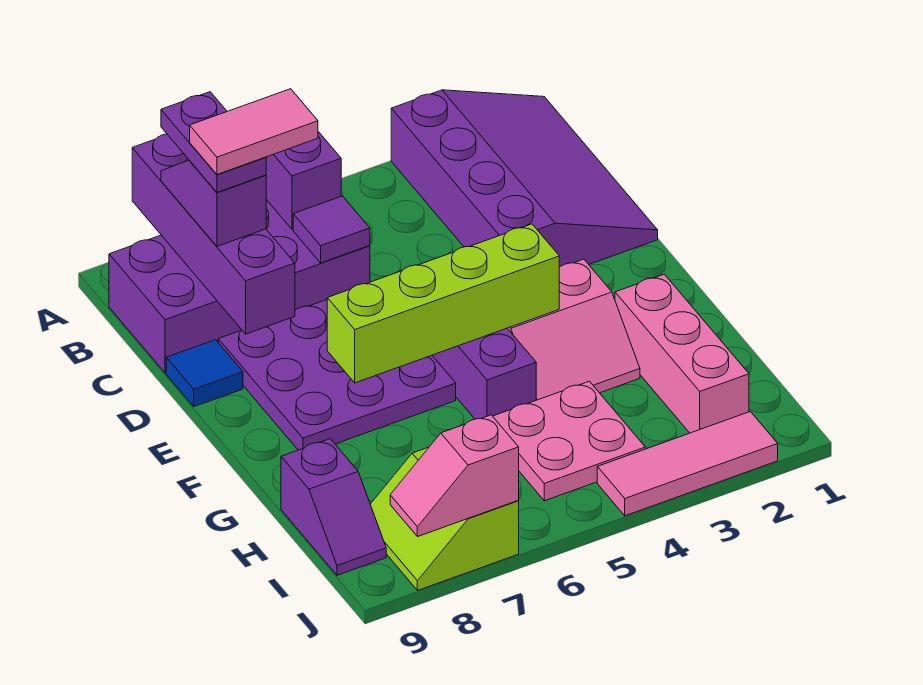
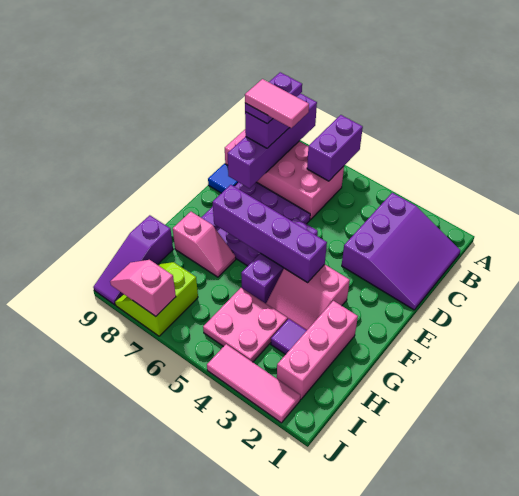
purple 3x4 slope [391,90,658,267] -> purple 3x3 slope [342,193,461,310]
purple 2x4 brick [109,200,370,373] -> pink 2x4 brick [225,130,344,220]
purple 1x1 tile [293,196,370,263] -> purple 1x1 tile moved to [271,319,307,354]
lime 1x4 brick [327,224,559,383] -> purple 1x4 brick [213,185,327,282]
none -> pink 1x2 slope [173,212,236,277]
purple 1x2 slope [281,439,386,575] -> purple 1x3 slope [93,215,173,305]

